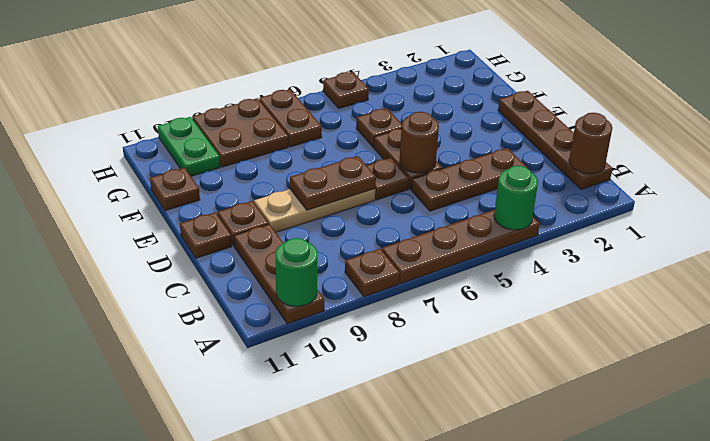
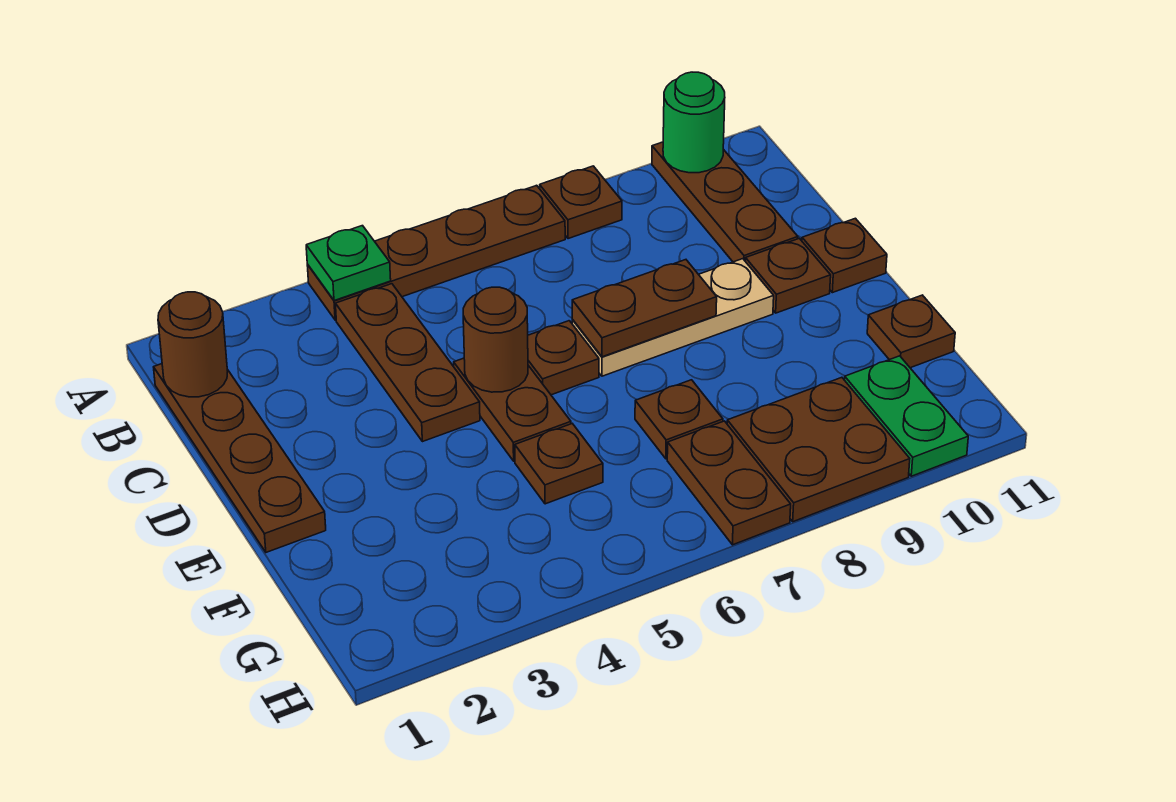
green 1x1 round brick [494,166,538,230] -> green 1x1 plate [306,226,391,301]
brown 1x3 plate [411,148,528,211] -> brown 1x3 plate turned to [336,284,480,442]
brown 1x1 plate [323,72,369,108] -> brown 1x1 plate moved to [635,380,723,459]

